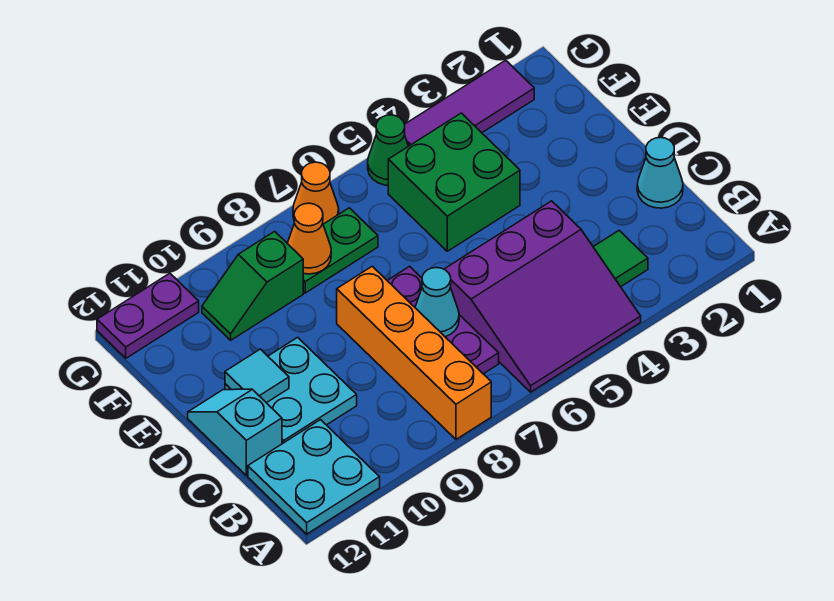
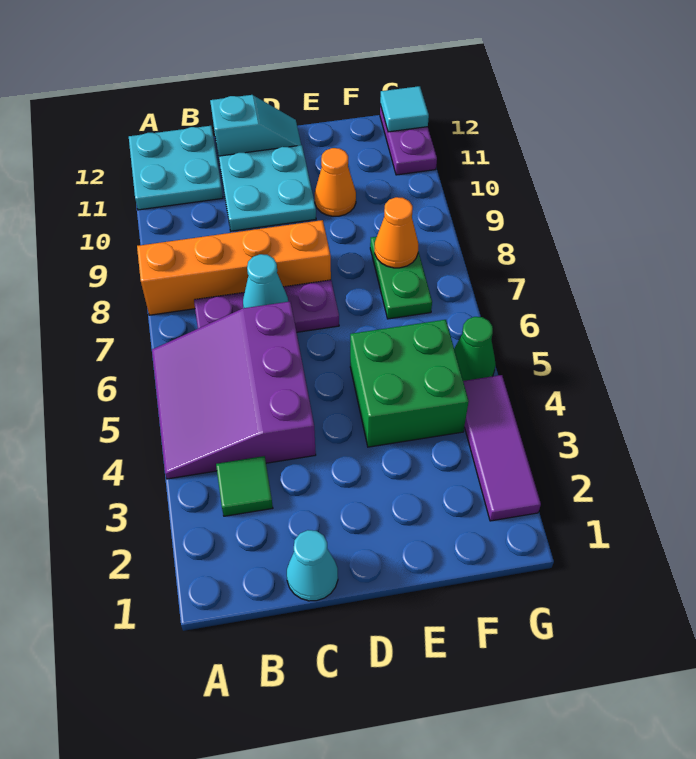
cyan 1x1 tile [225,349,289,403] -> cyan 1x1 tile moved to [380,86,429,132]
green 1x2 slope [202,231,303,340] -> none
orange 1x1 cone [293,162,339,224] -> orange 1x1 cone moved to [315,148,356,216]

